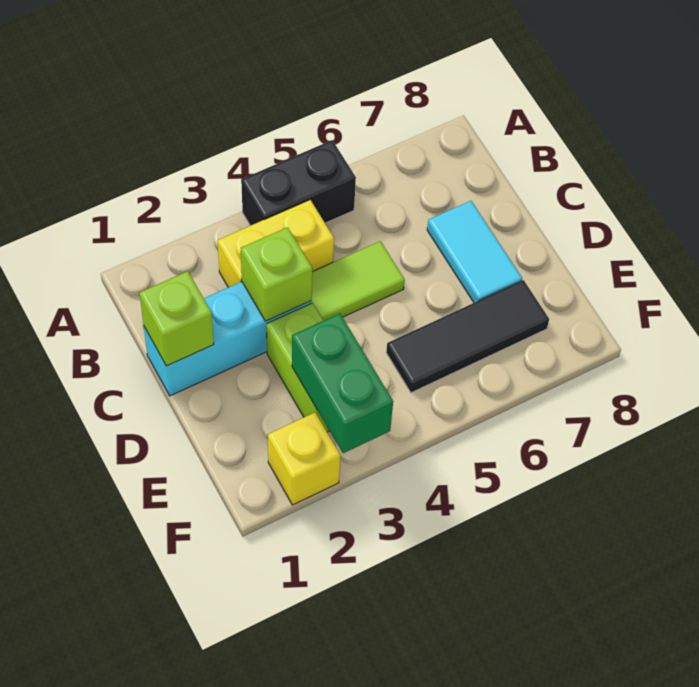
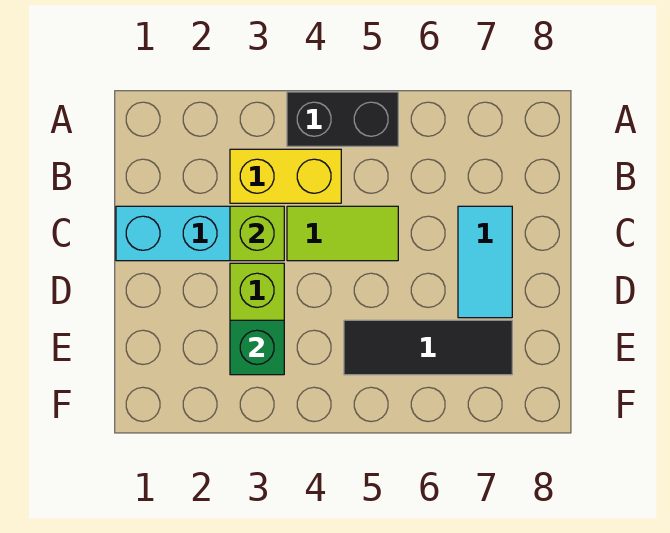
lime 1x1 brick [140,271,214,366] -> none
green 1x2 brick [292,313,393,453] -> green 1x1 brick [230,320,284,375]
yellow 1x1 brick [268,412,341,505] -> none

